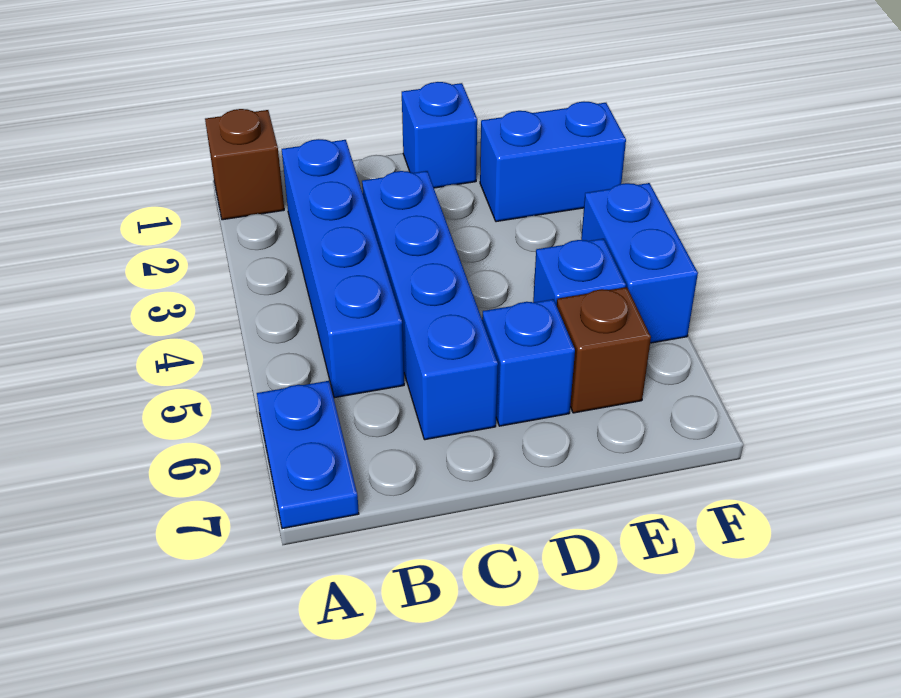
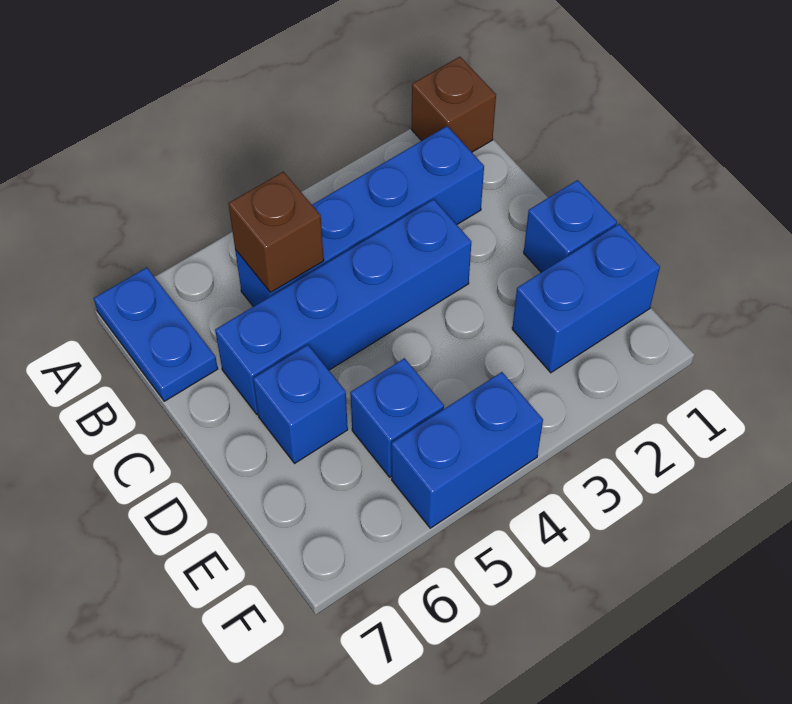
blue 1x2 plate [257,381,359,529] -> blue 1x2 plate turned to [94,268,218,401]
blue 1x2 brick [480,102,626,222] -> blue 1x2 brick turned to [512,224,660,373]
brown 1x1 brick [557,287,651,413] -> brown 1x1 brick moved to [228,172,324,292]

